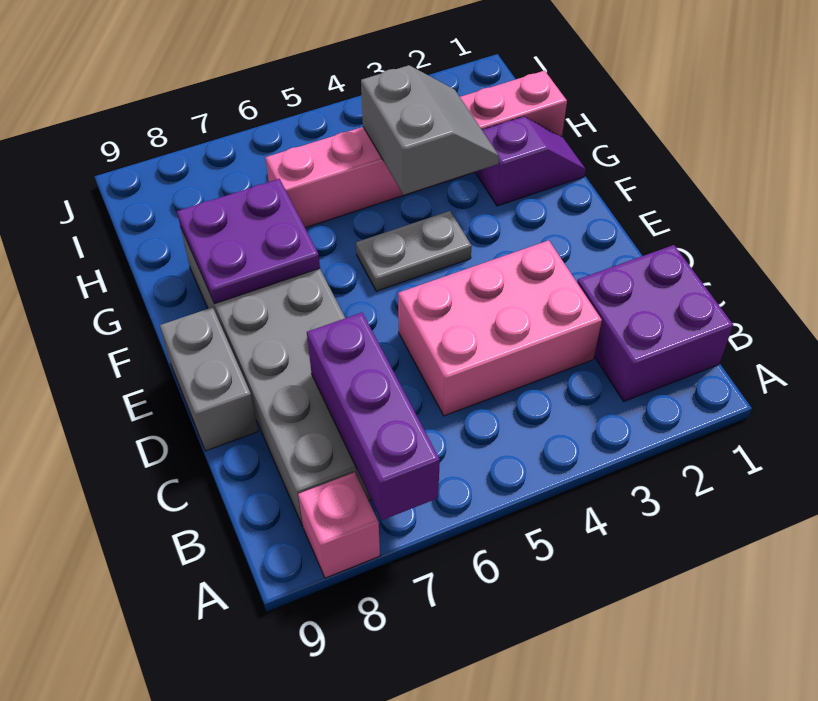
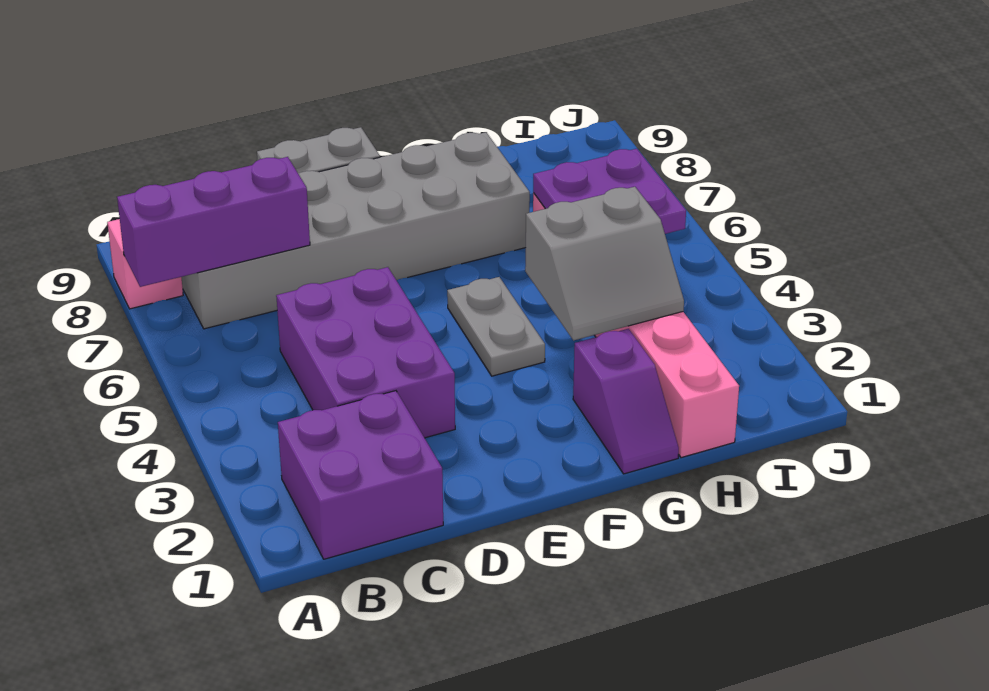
pink 2x3 brick [398,240,602,416] -> purple 2x3 brick [276,267,455,438]
purple 2x2 plate [177,179,320,303] -> purple 2x2 plate moved to [533,149,686,234]

